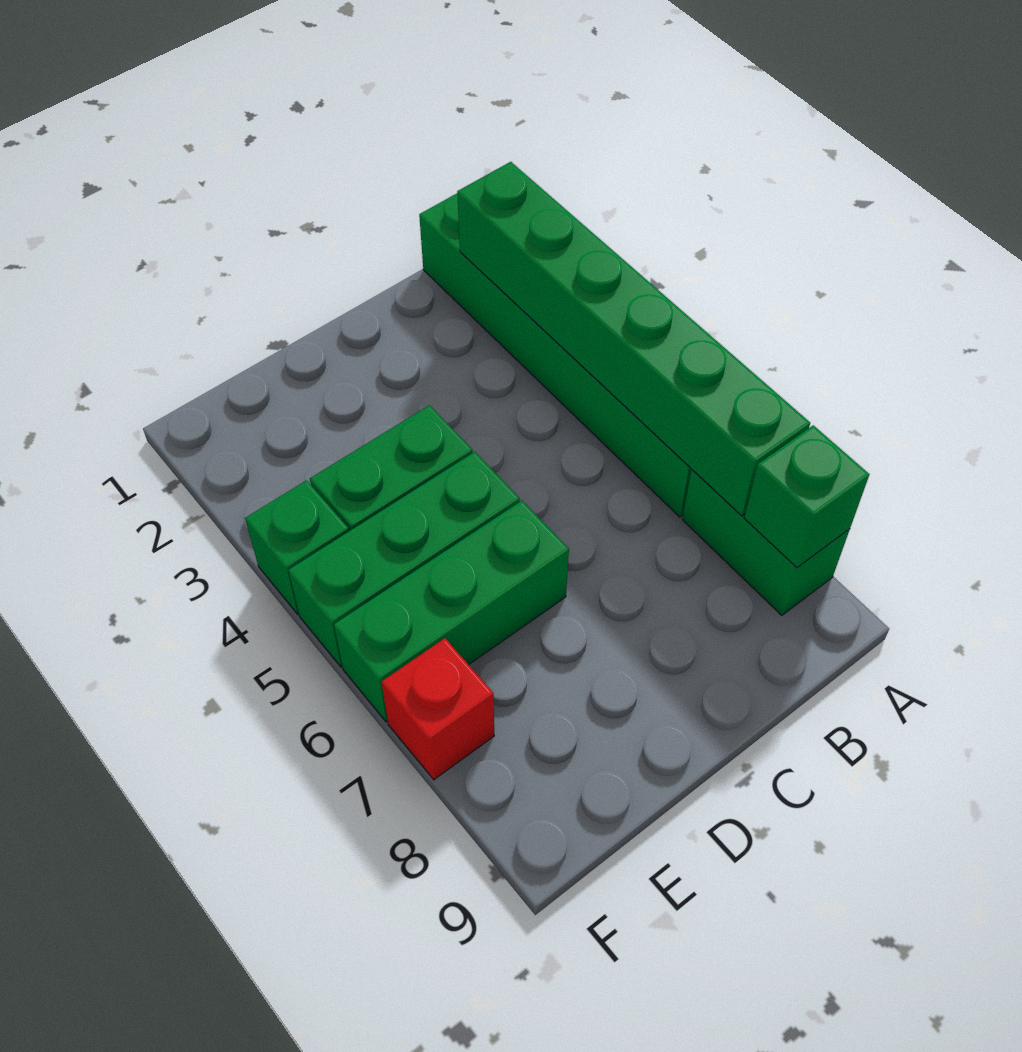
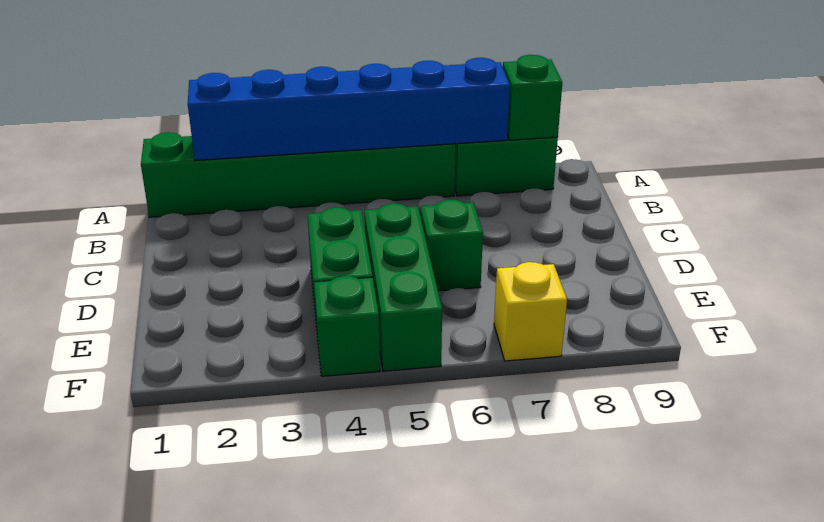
green 1x6 brick [457,162,810,516] -> blue 1x6 brick [188,58,510,160]
green 1x3 brick [334,501,569,722] -> green 1x1 brick [421,199,483,291]
red 1x1 brick [382,638,494,780] -> yellow 1x1 brick [494,262,567,361]

